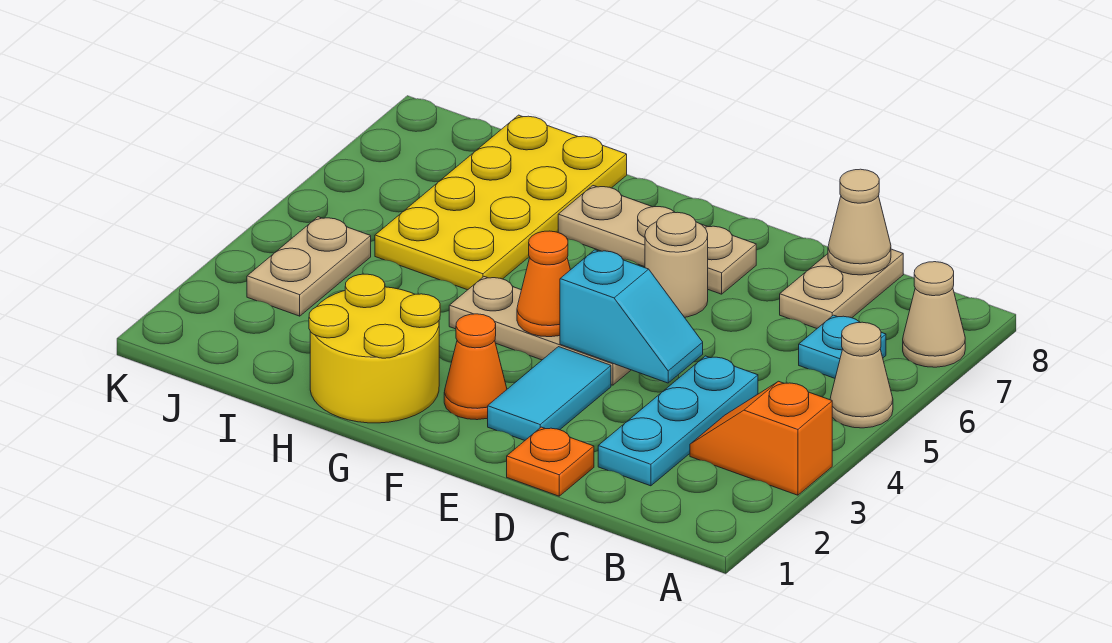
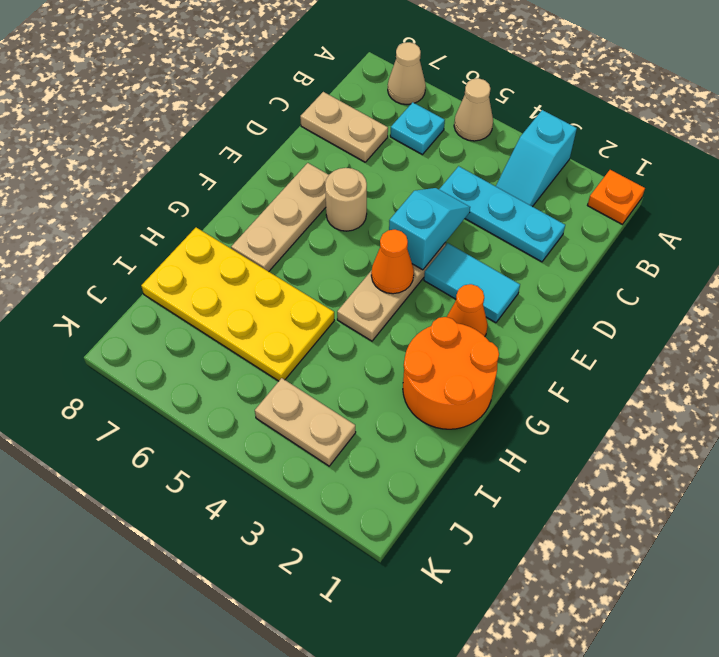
orange 1x2 slope [690,381,832,495] -> cyan 1x2 slope [496,110,577,207]
tan 1x1 cone [828,169,891,275] -> none
orange 1x1 plate [507,427,594,496] -> orange 1x1 plate moved to [587,170,645,224]
yellow 2x2 round brick [309,274,440,423] -> orange 2x2 round brick [403,317,499,429]

